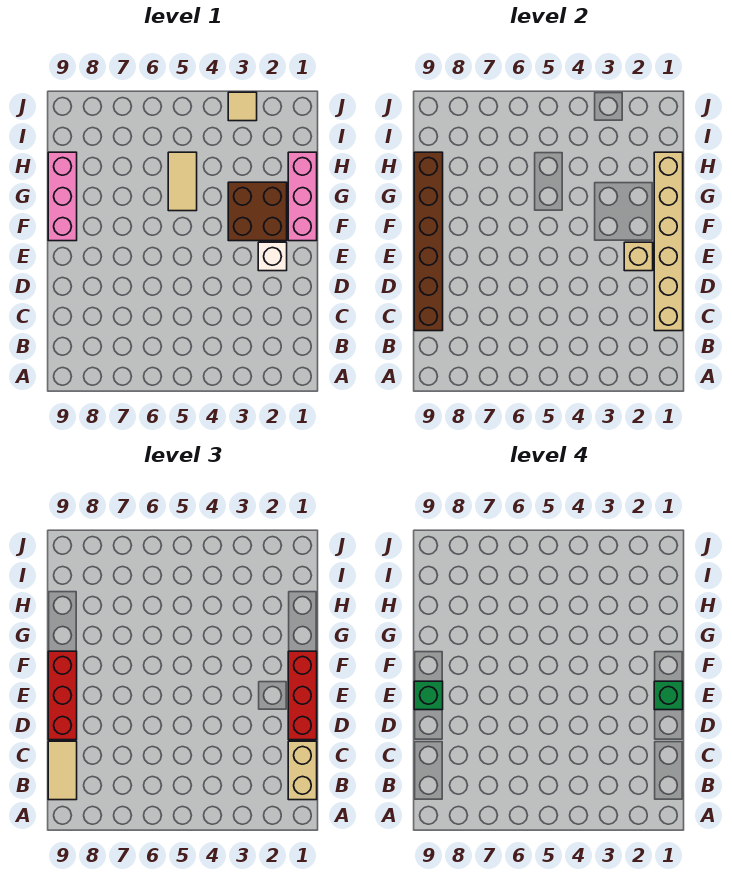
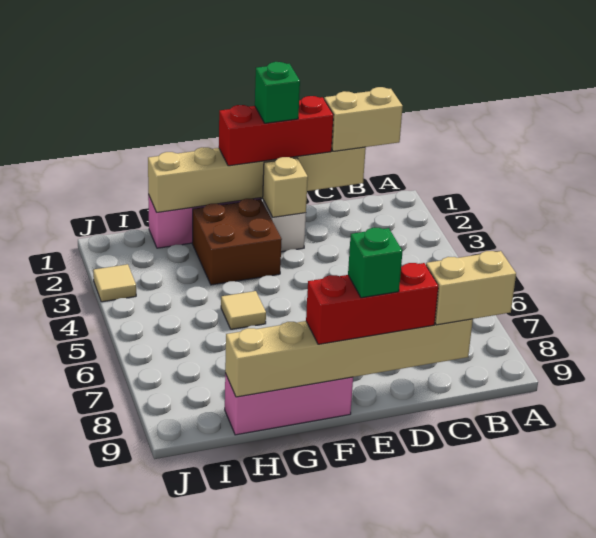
tan 1x2 tile [48,741,77,800] -> tan 1x2 brick [426,251,516,325]
brown 1x6 brick [414,152,443,331] -> tan 1x6 brick [225,319,473,397]
tan 1x2 tile [168,152,197,211] -> tan 1x1 tile [221,291,266,329]

